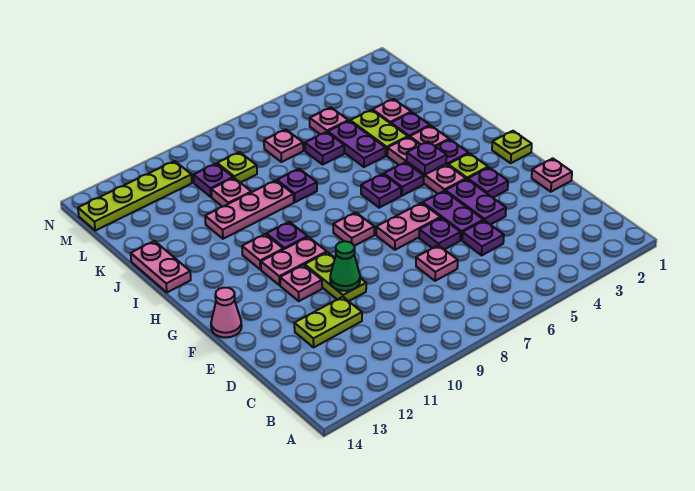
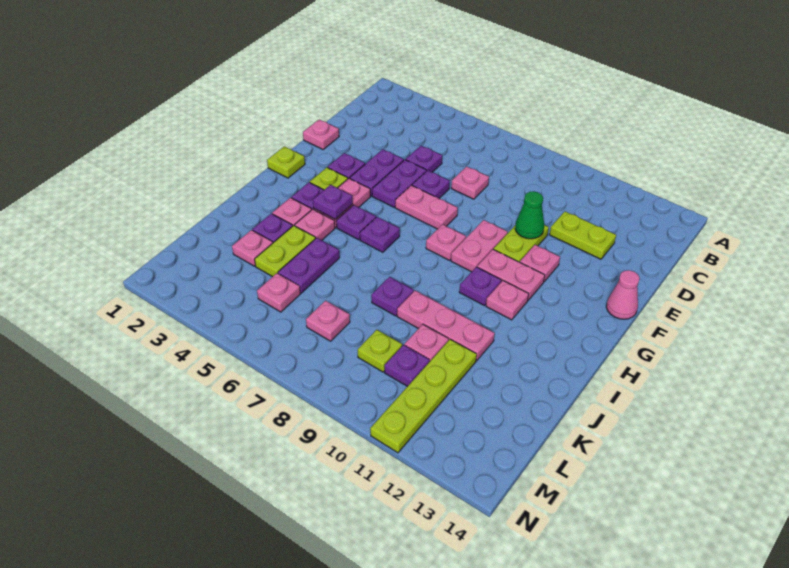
pink 1x2 plate [131,241,191,292] -> pink 1x2 plate moved to [451,220,508,272]
purple 1x1 plate [305,132,344,164] -> none
lime 1x4 plate [78,161,192,231] -> lime 1x4 plate turned to [370,339,477,453]

